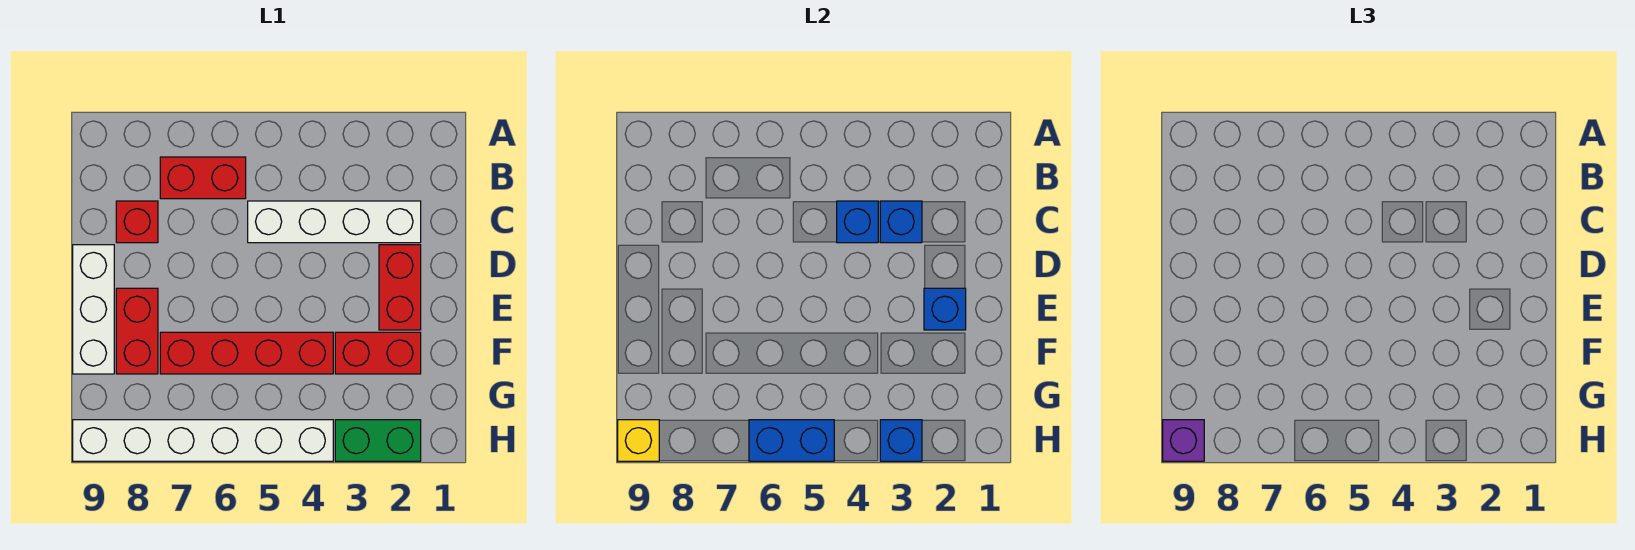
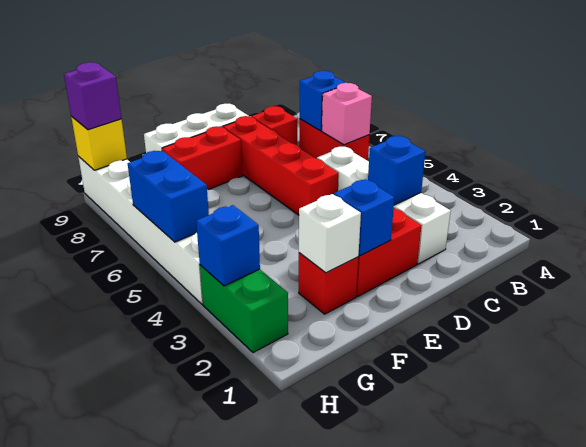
none -> pink 1x1 brick [322,83,372,145]
blue 1x1 brick [837,201,878,243] -> blue 1x1 brick moved to [300,71,346,131]
red 1x2 brick [335,332,421,374] -> red 1x1 brick [299,253,358,314]
none -> white 1x1 brick [299,194,361,273]
red 1x4 brick [160,332,333,374] -> red 1x4 brick moved to [223,116,339,215]

